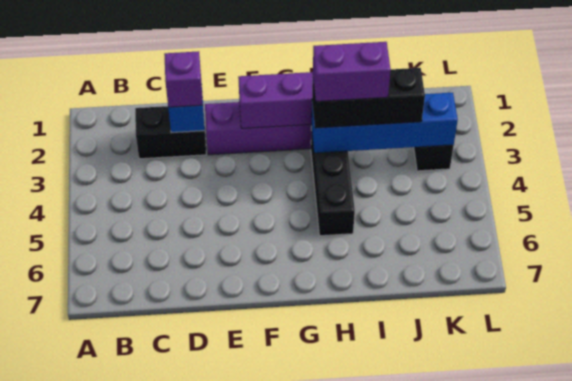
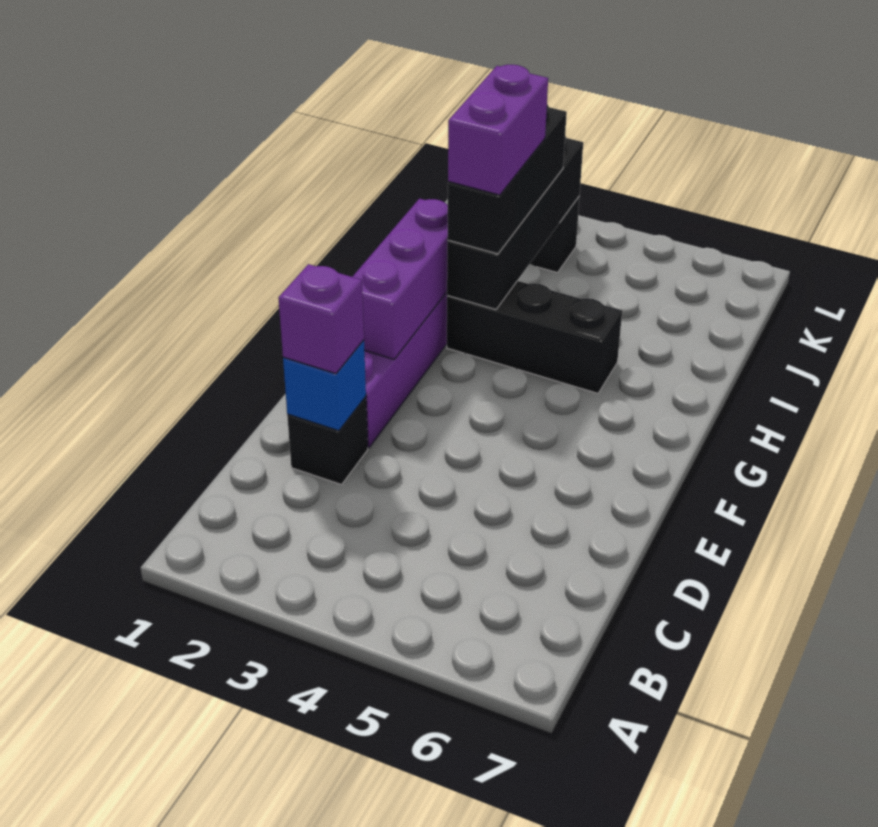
black 1x2 brick [135,106,206,159] -> black 1x1 brick [287,397,368,485]
blue 1x4 brick [311,93,458,153] -> black 1x4 brick [447,136,583,310]

